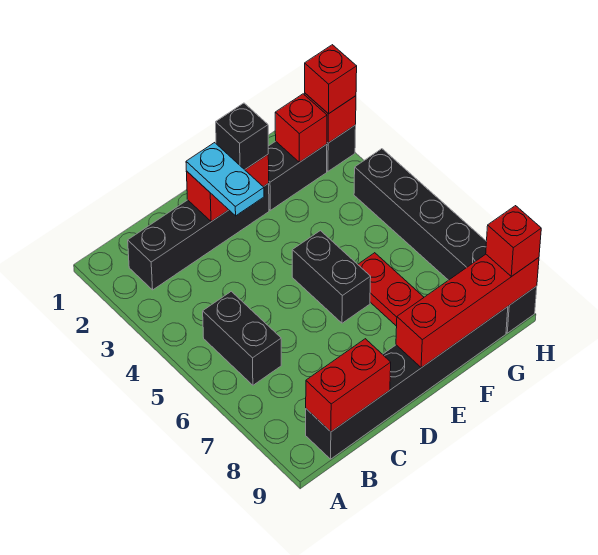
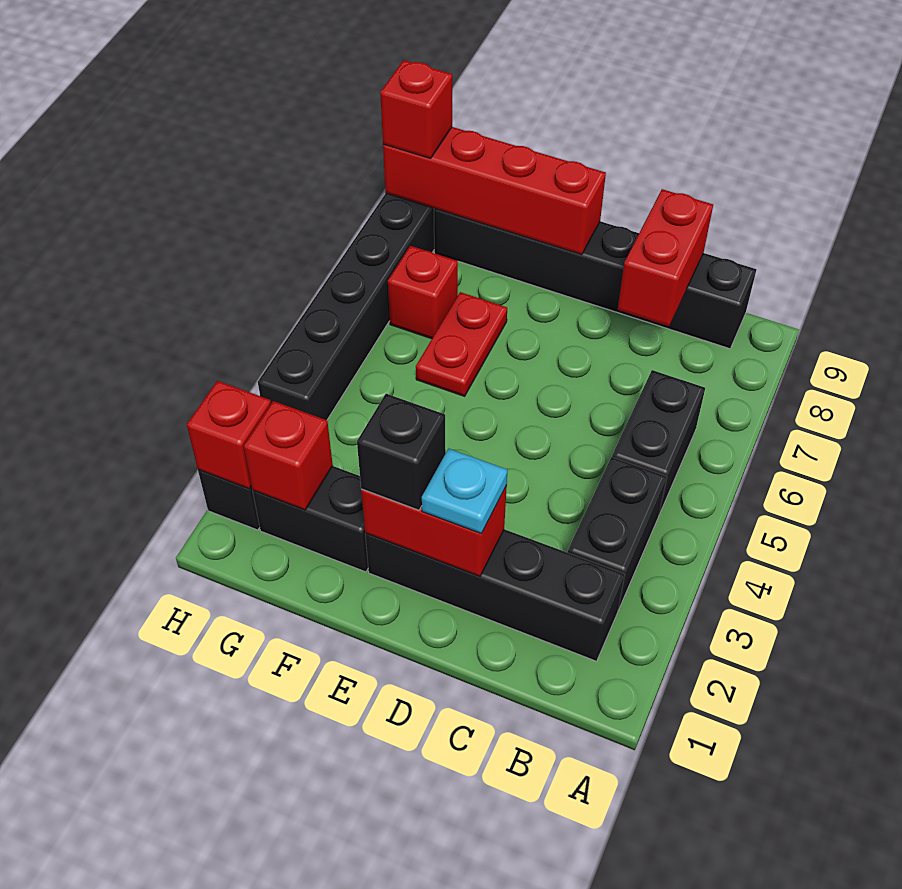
red 1x2 brick [306,339,391,432] -> red 1x2 brick turned to [618,189,713,326]
cyan 1x2 plate [186,143,264,216] -> cyan 1x1 plate [422,449,507,534]
black 1x2 brick [292,231,371,323] -> black 1x2 brick moved to [568,457,667,610]
red 1x1 brick [305,45,357,114] -> red 1x1 brick moved to [388,246,458,339]

